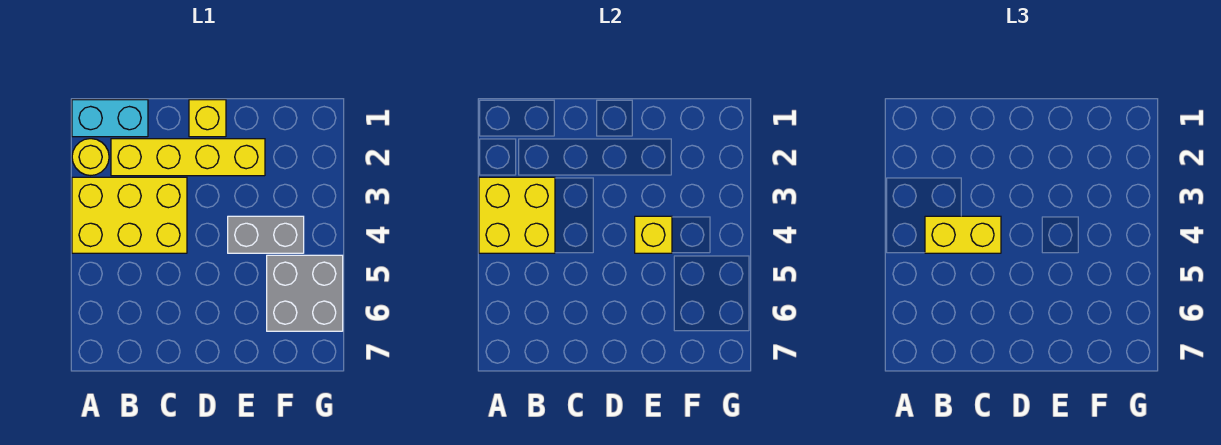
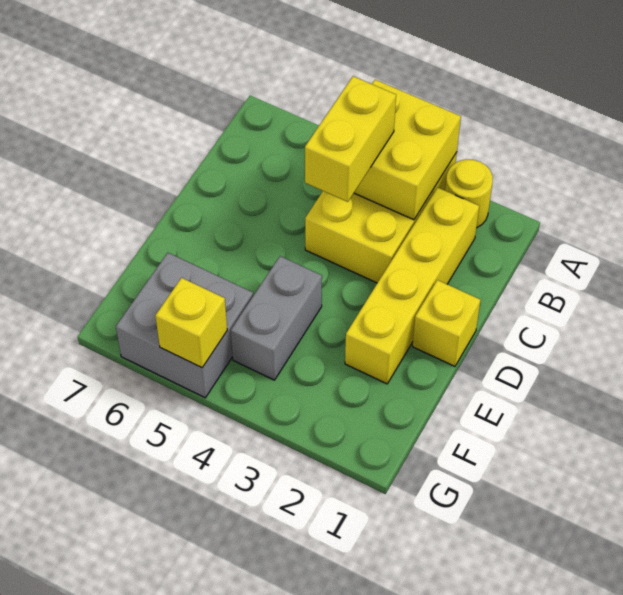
cyan 1x2 brick [72,100,148,137] -> none
yellow 1x1 brick [635,216,672,253] -> yellow 1x1 brick moved to [155,278,227,368]

